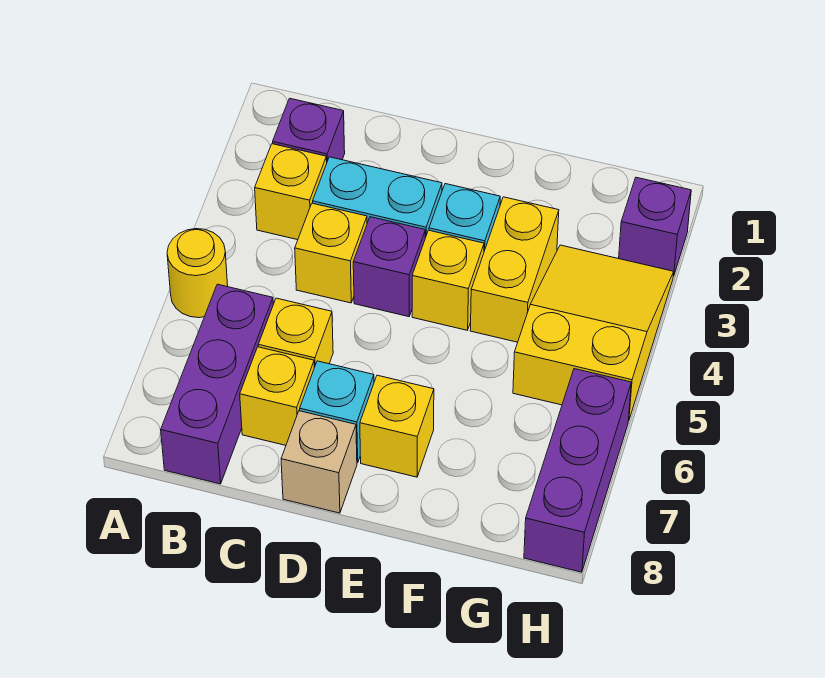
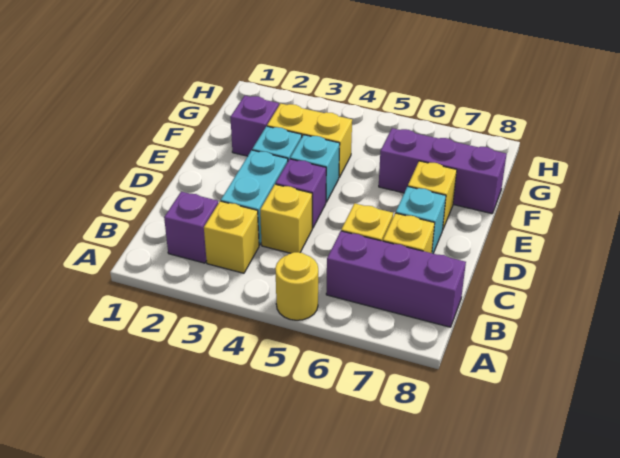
tan 1x1 brick [281,411,357,513] -> none
yellow 1x1 brick [412,230,484,330] -> cyan 1x1 brick [290,135,340,202]
yellow 2x3 slope [513,245,674,421] -> none
purple 1x1 brick [619,177,691,276] -> purple 1x1 brick moved to [230,96,279,156]
purple 1x3 brick [524,369,631,572] -> purple 1x3 brick moved to [379,128,507,214]

